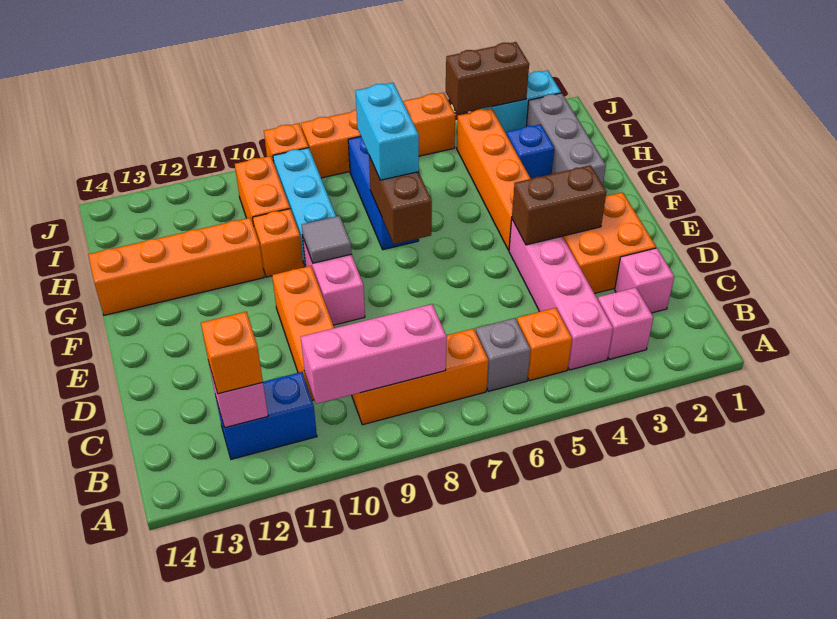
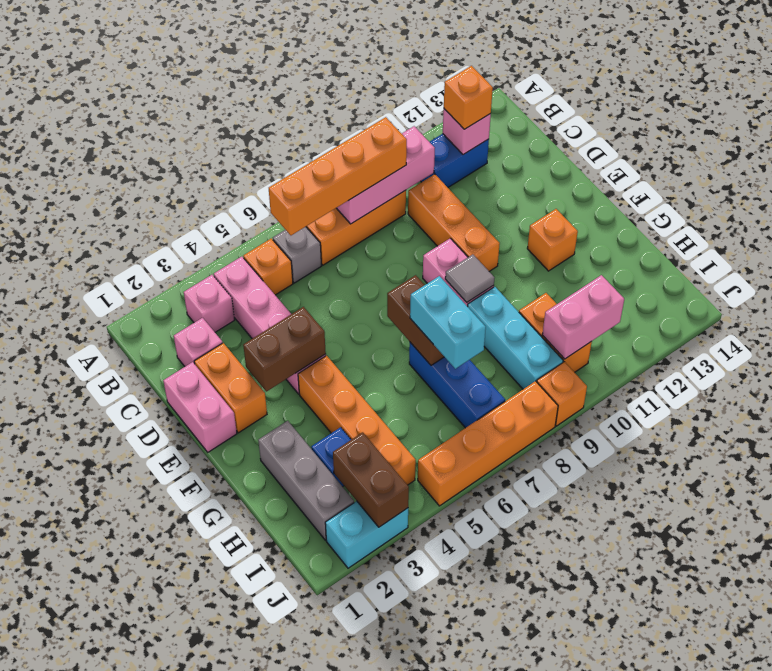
none -> pink 1x2 brick [163,362,237,452]
orange 2x2 brick [563,192,656,294] -> orange 1x2 brick [194,343,267,433]
orange 1x1 brick [253,209,303,277] -> orange 1x1 brick moved to [527,209,578,271]
orange 1x4 brick [88,218,264,315] -> orange 1x4 brick moved to [269,117,407,235]
none -> pink 1x2 brick [542,275,624,359]
brown 1x2 brick [446,42,529,114] -> brown 1x2 brick turned to [333,432,409,527]

